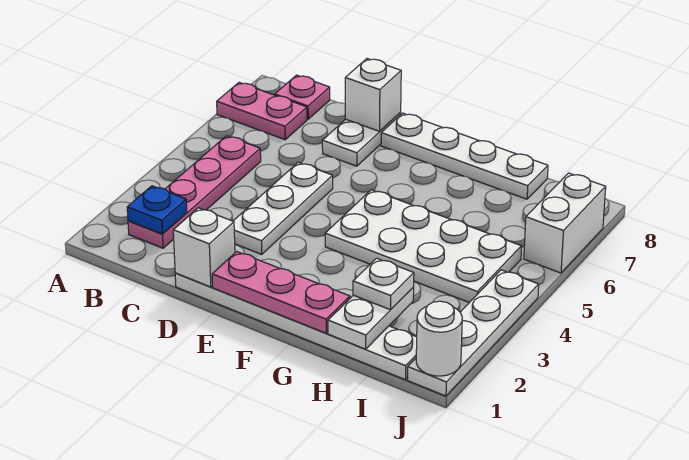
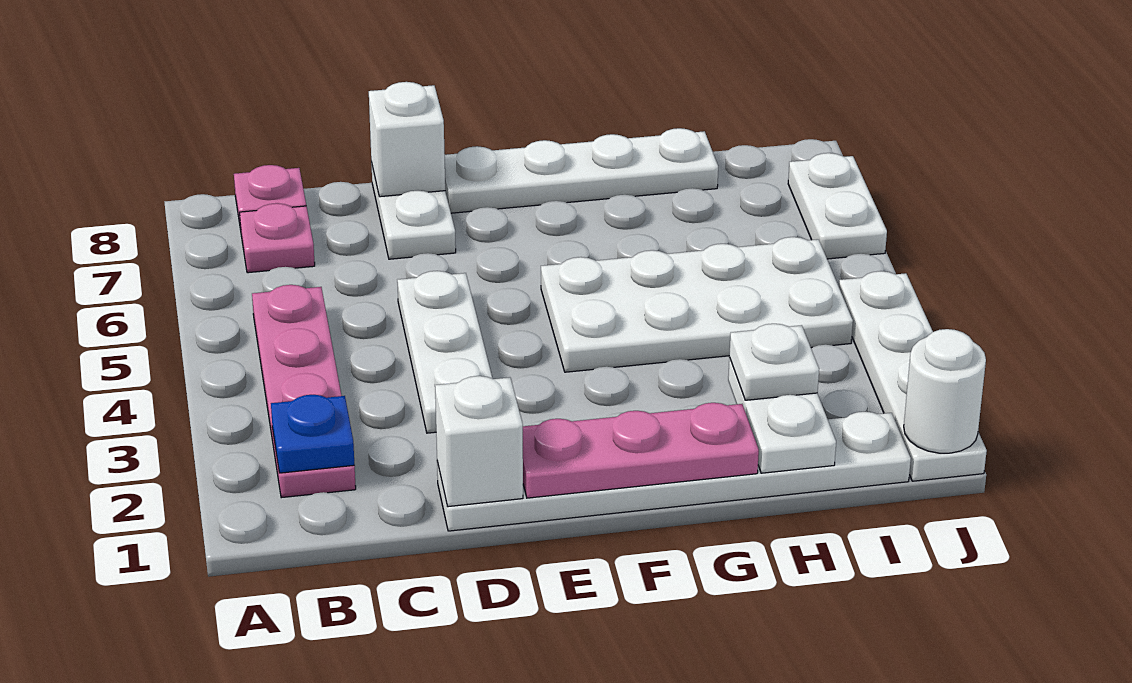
pink 1x2 plate [217,82,307,140] -> pink 1x1 plate [240,203,315,273]
white 1x2 brick [524,173,606,273] -> white 1x2 plate [788,153,887,259]

